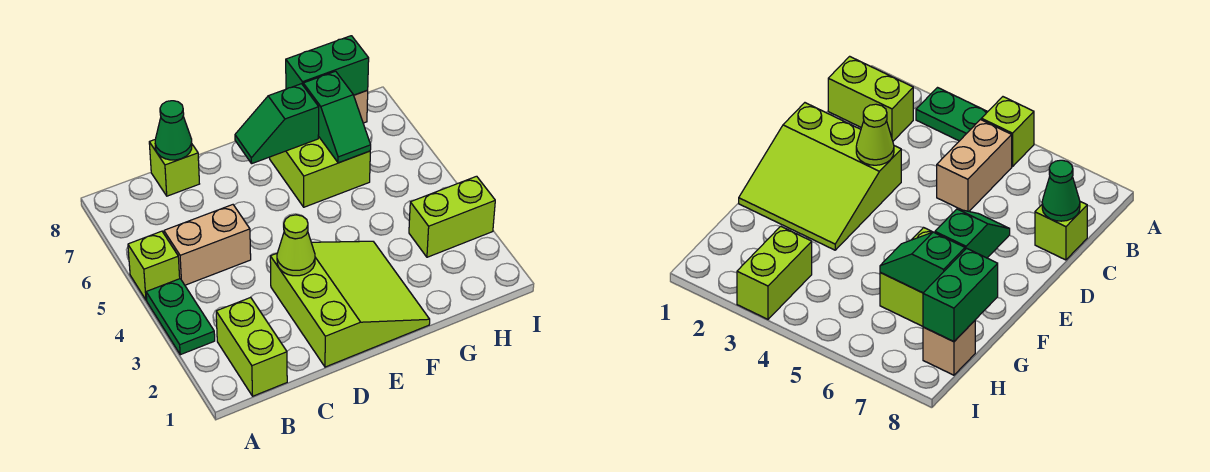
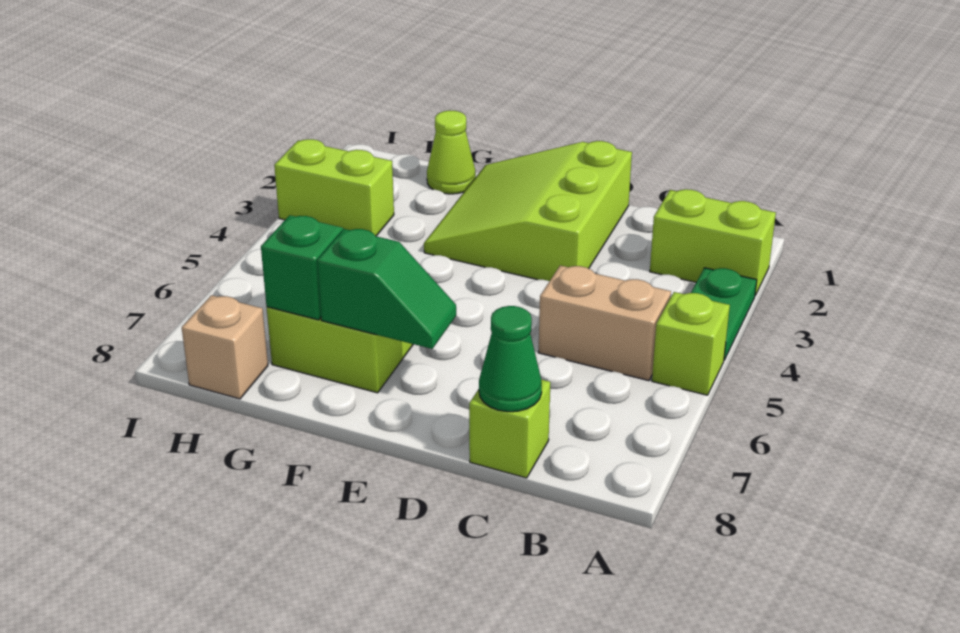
lime 1x2 brick [216,297,287,396] -> lime 1x2 brick turned to [650,189,776,295]
lime 1x1 cone [277,215,315,276] -> lime 1x1 cone moved to [427,111,476,194]
green 1x2 brick [286,36,369,95] -> none

